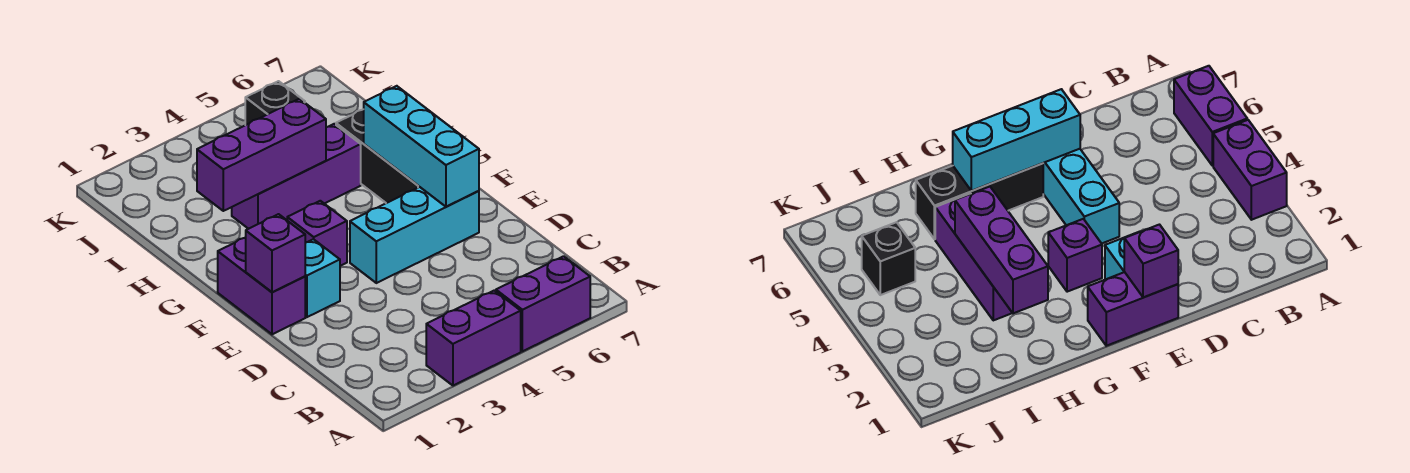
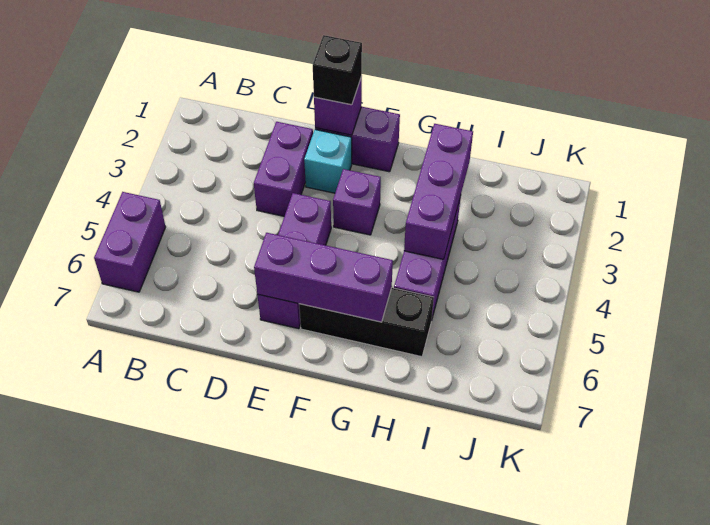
purple 1x2 brick [426,291,521,386] -> purple 1x2 brick moved to [254,122,313,216]
cyan 1x3 brick [350,187,479,283] -> purple 1x3 brick [257,193,331,329]
cyan 1x3 brick [364,86,479,207] -> purple 1x3 brick [254,233,393,322]
black 1x1 brick [245,81,305,125] -> black 1x1 brick moved to [313,35,362,105]

